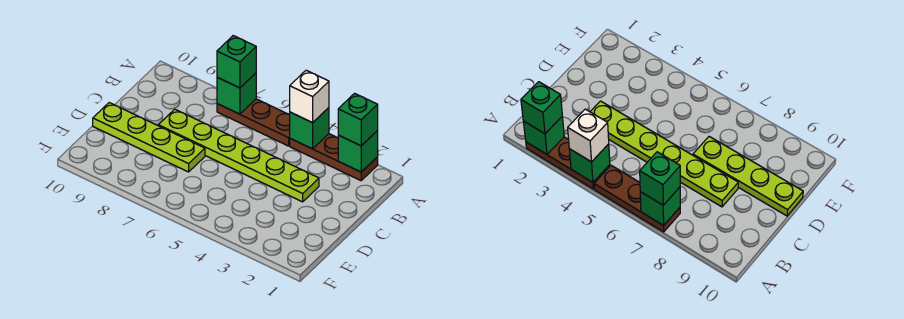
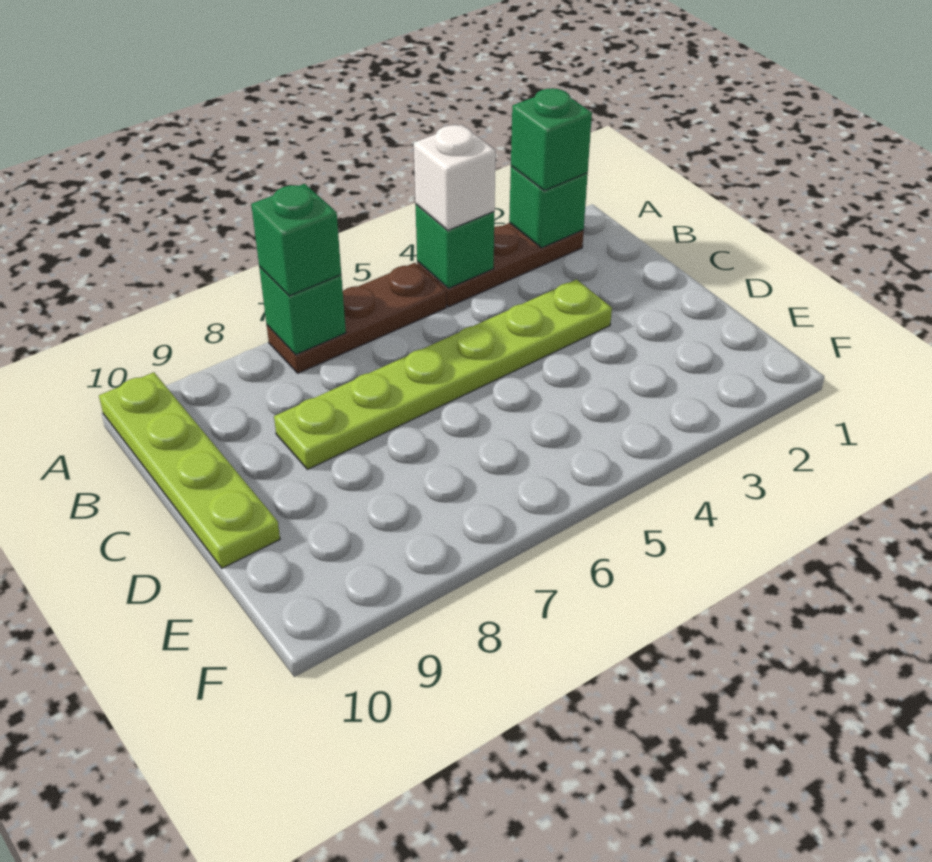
lime 1x4 plate [93,103,205,172] -> lime 1x4 plate turned to [99,372,280,568]

